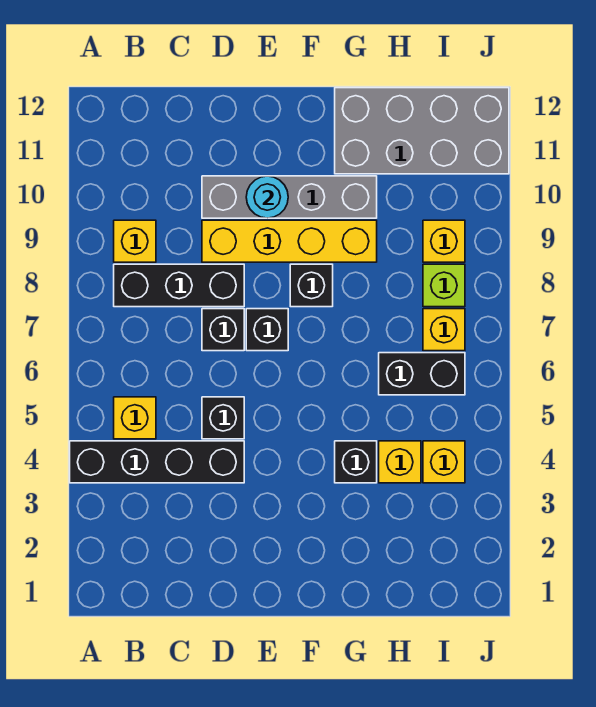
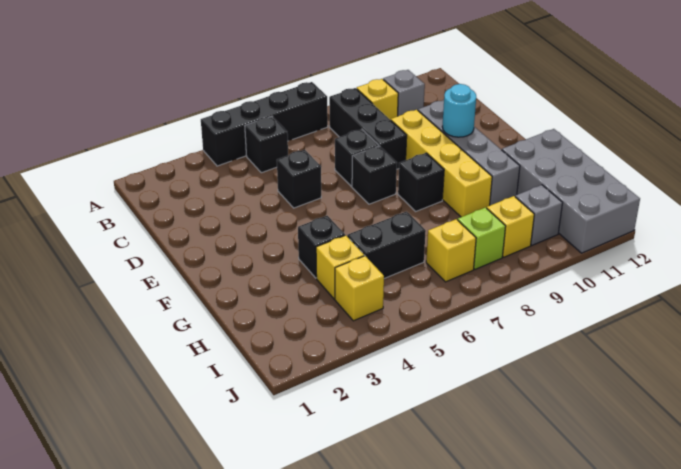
black 1x4 brick [70,441,244,483] -> black 1x4 brick turned to [201,82,328,166]
yellow 1x1 brick [114,397,156,439] -> black 1x1 brick [245,116,288,173]
none -> grey 1x1 brick [383,70,425,116]
black 1x2 brick [379,353,465,395] -> black 1x2 brick turned to [347,212,426,278]
none -> grey 1x1 brick [515,185,562,245]

